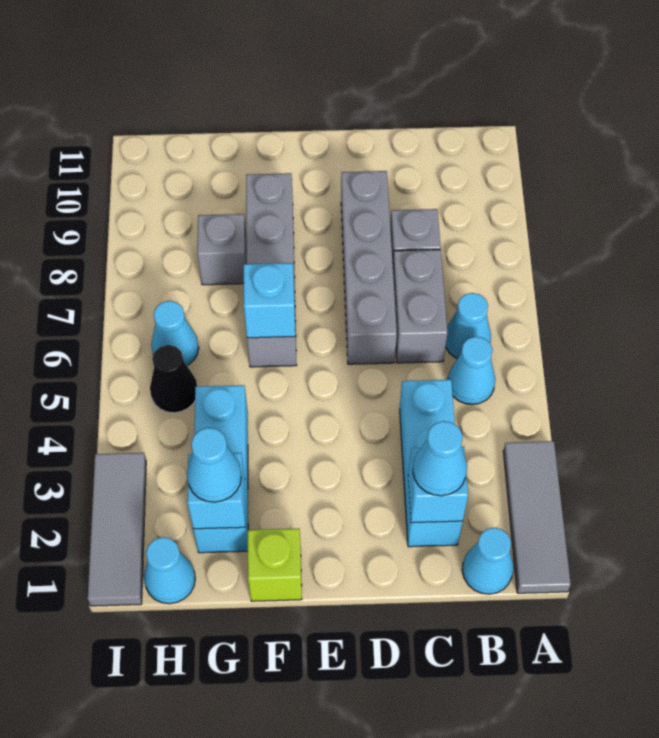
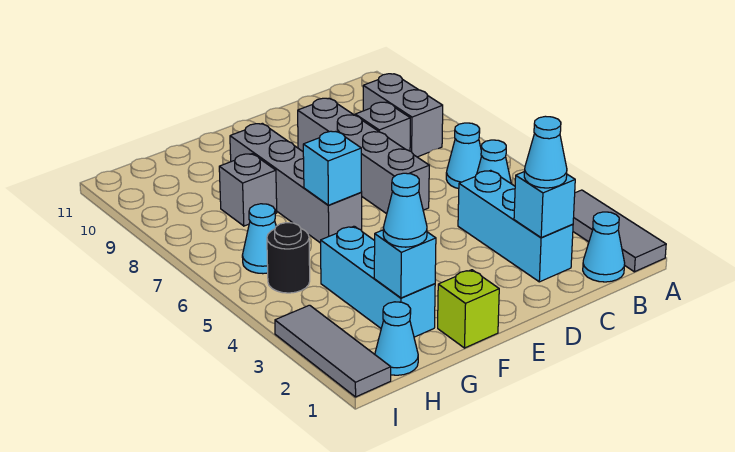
grey 1x2 brick [393,250,447,363] -> grey 1x2 brick moved to [363,74,443,157]
black 1x1 cone [150,345,197,413] -> black 1x1 round brick [267,223,310,293]

